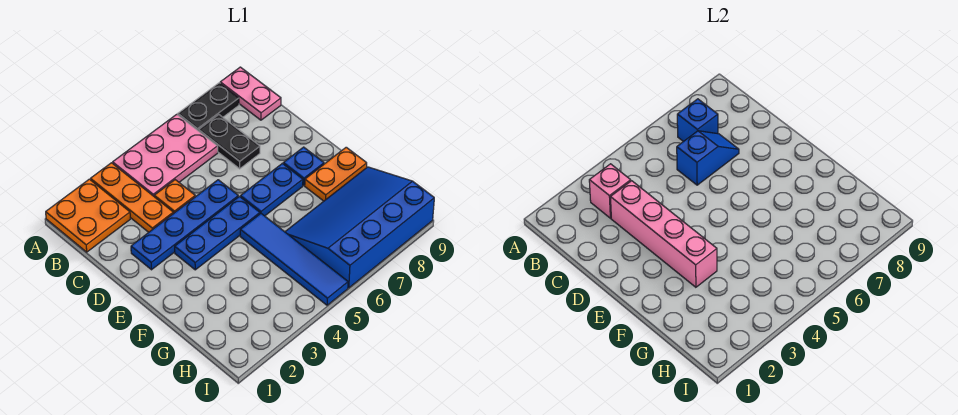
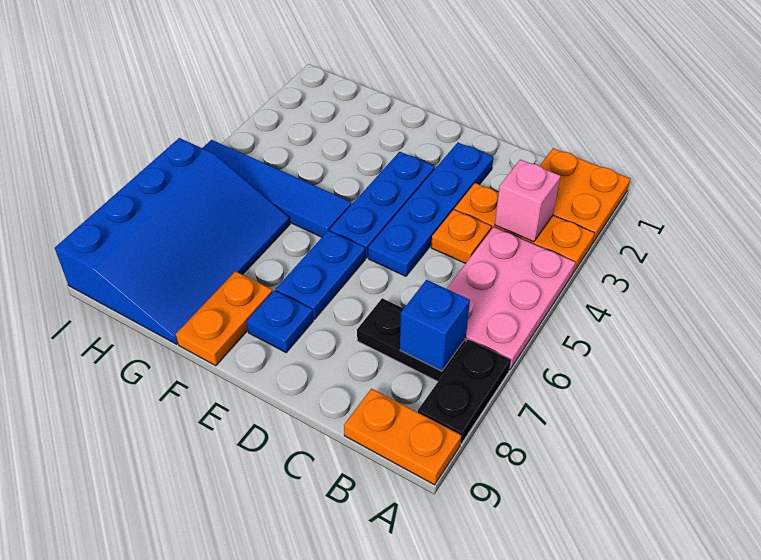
pink 1x2 plate [220,67,281,120] -> orange 1x2 plate [344,389,461,485]
pink 1x4 brick [610,181,717,287] -> none
blue 1x2 slope [677,131,739,185] -> none

